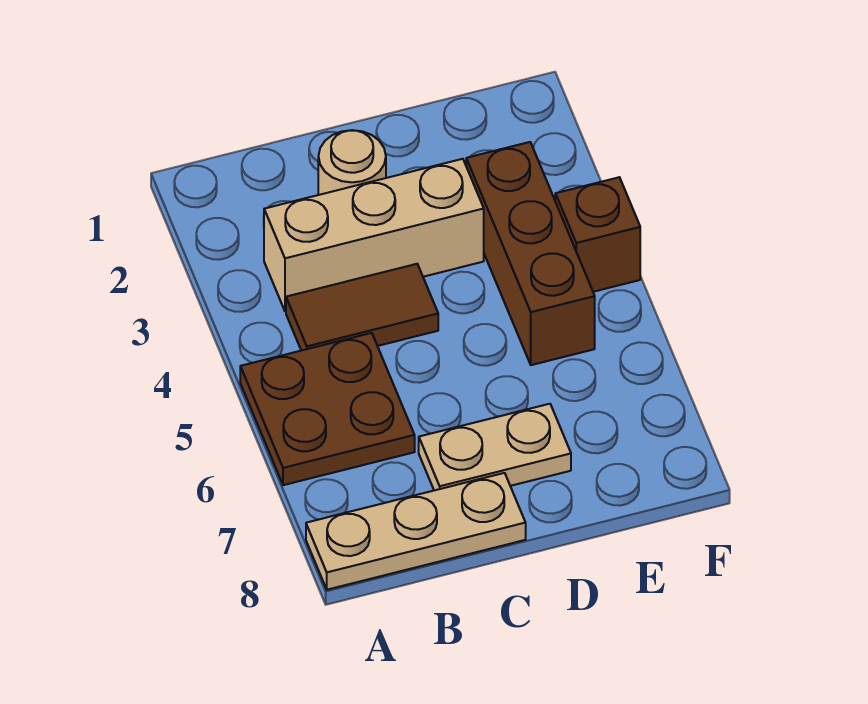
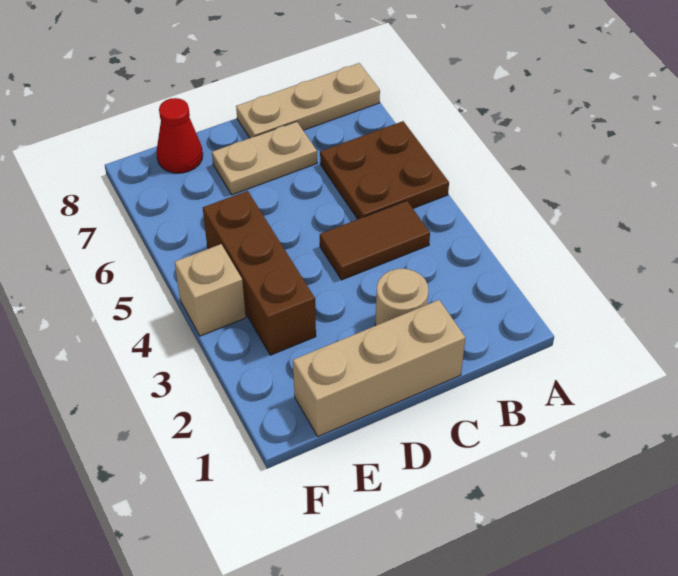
tan 1x3 brick [264,159,484,311] -> tan 1x3 brick moved to [293,300,465,436]
none -> red 1x1 cone [156,98,203,173]
brown 1x1 brick [555,177,640,292] -> tan 1x1 brick [175,244,246,336]

